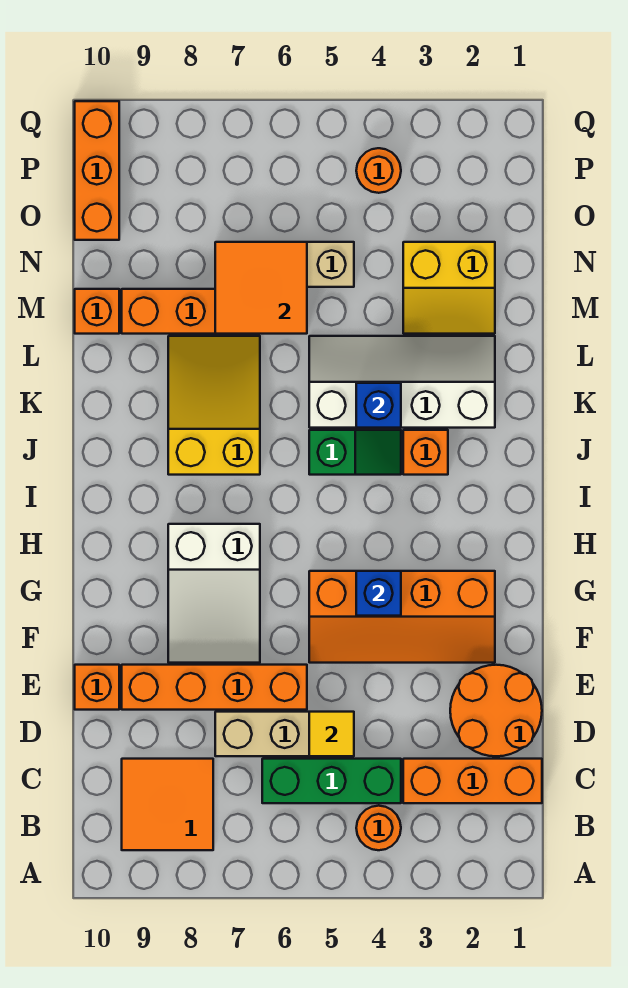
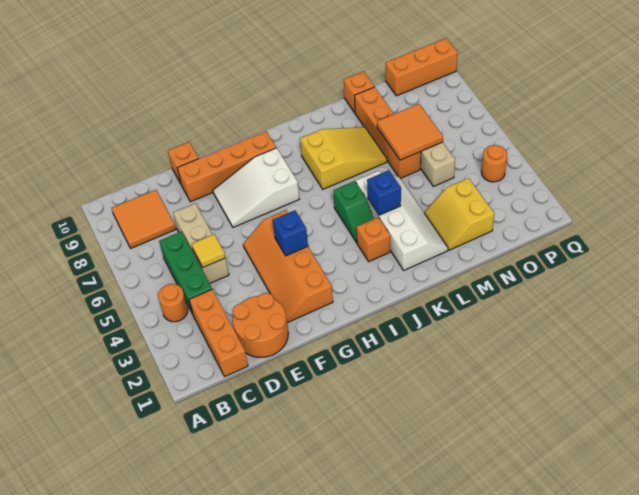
orange 1x4 brick [122,665,307,710] -> orange 1x4 brick turned to [177,131,276,202]

